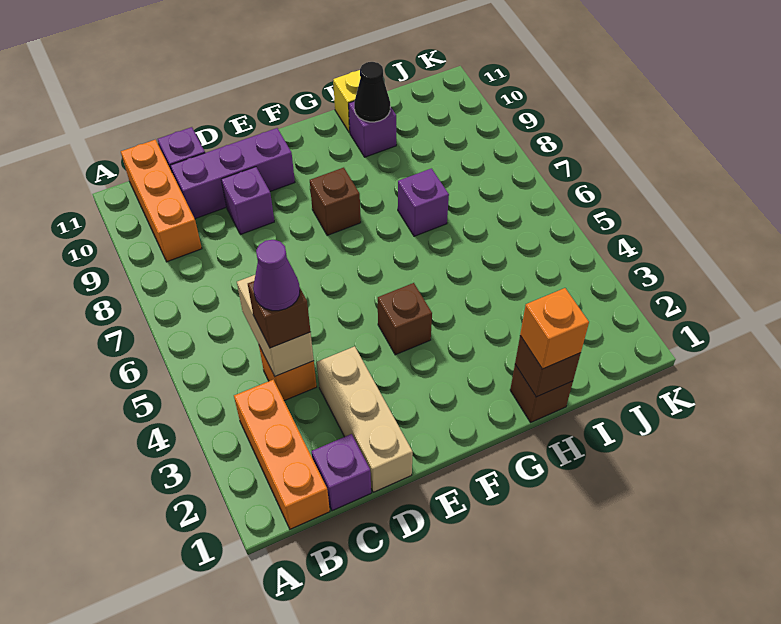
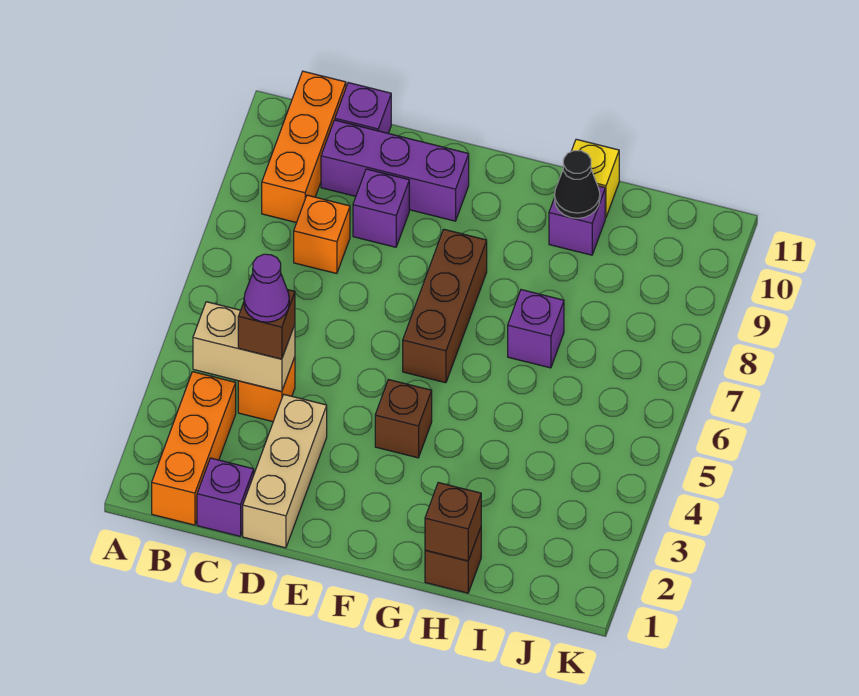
tan 1x2 brick [237,275,314,376] -> tan 1x2 brick turned to [193,302,295,392]
brown 1x1 brick [310,168,361,235] -> brown 1x3 brick [403,229,487,383]
orange 1x1 brick [520,288,589,369] -> orange 1x1 brick moved to [294,195,350,274]

